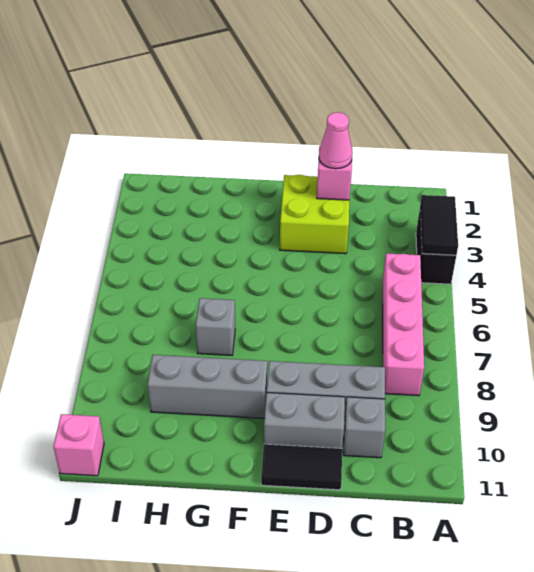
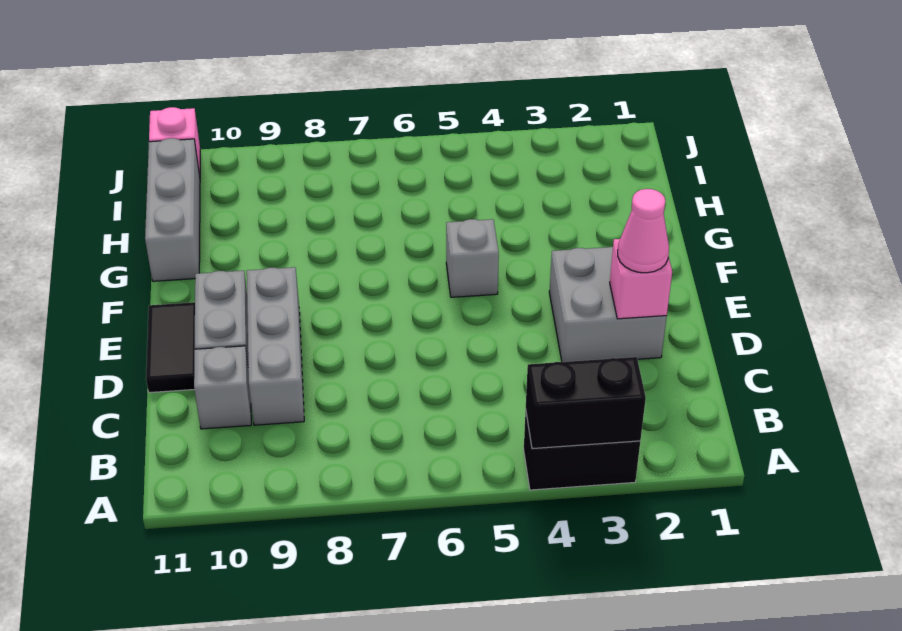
black 1x2 tile [420,195,458,255] -> black 1x2 brick [526,357,646,449]
pink 1x4 brick [383,253,424,396] -> none
lime 2x2 brick [280,175,349,254] -> grey 2x2 brick [549,247,667,362]
grey 1x3 brick [147,355,267,418] -> grey 1x3 brick moved to [145,138,200,281]
grey 1x1 brick [196,298,235,355] -> grey 1x1 brick moved to [446,219,499,297]

